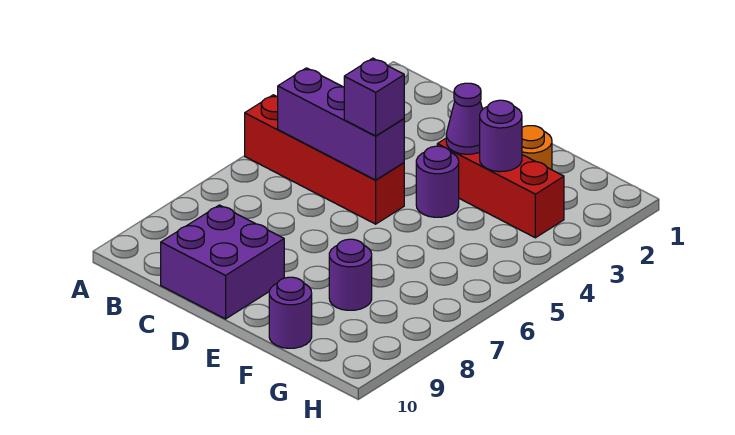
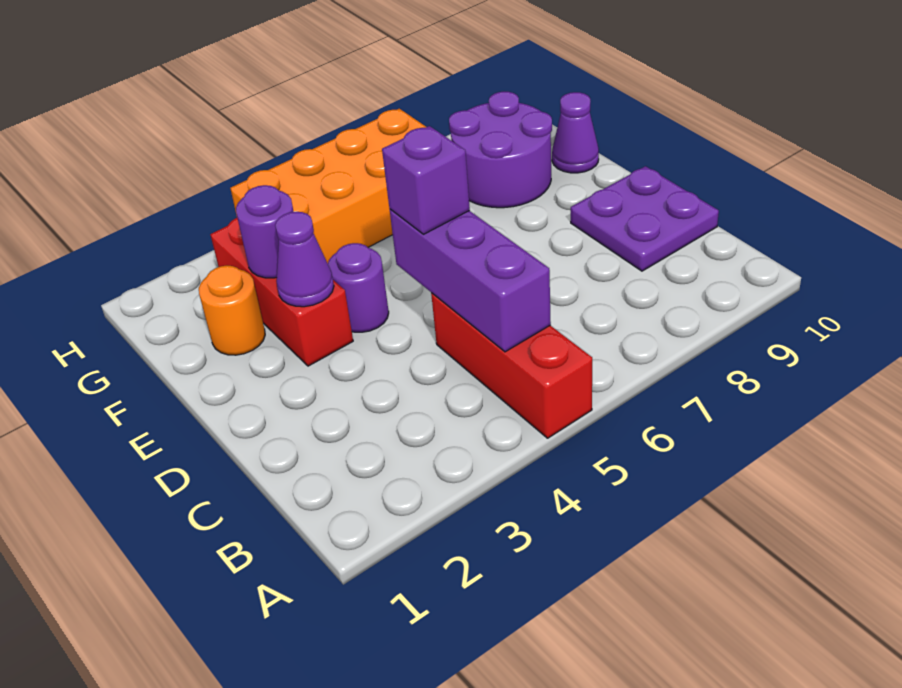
red 1x4 brick [245,95,404,224] -> red 1x3 brick [431,293,592,438]
purple 2x2 brick [161,205,284,319] -> purple 2x2 plate [571,166,719,271]
purple 1x1 round brick [329,239,372,310] -> purple 2x2 round brick [449,92,552,208]
purple 1x1 round brick [269,277,312,348] -> purple 1x1 cone [552,92,599,173]
none -> orange 2x4 brick [230,109,426,263]

